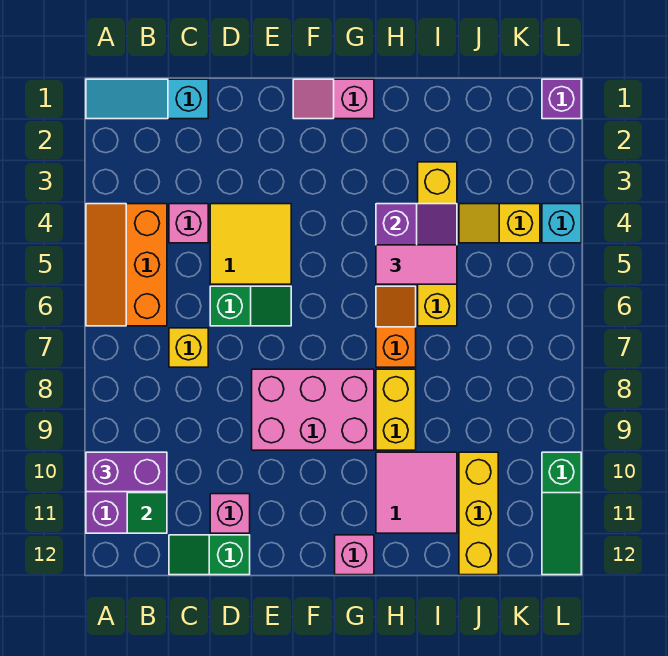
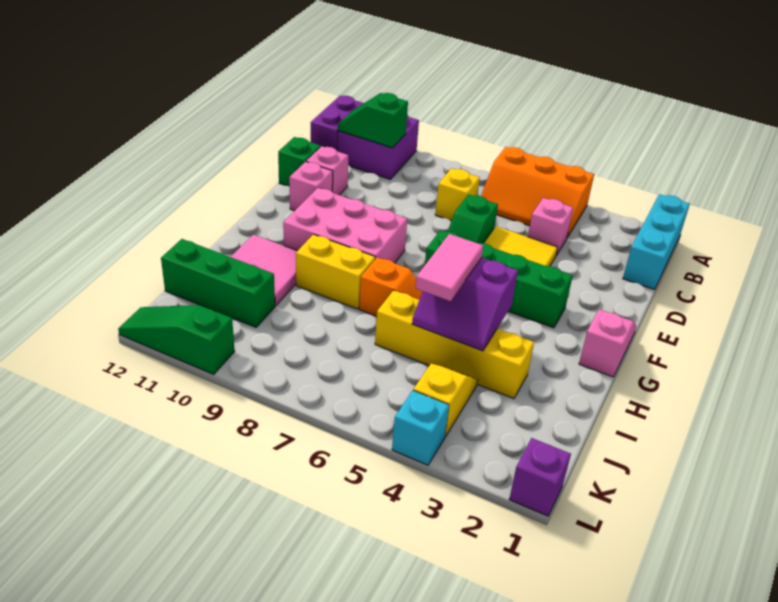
cyan 1x3 slope [86,79,208,119] -> cyan 1x3 brick [623,194,690,289]
orange 2x3 slope [86,204,167,326] -> orange 2x3 slope turned to [481,147,594,237]
purple 1x2 brick [86,452,167,492] -> purple 1x2 brick moved to [311,96,364,151]
pink 2x3 brick [252,369,374,450] -> pink 2x3 brick turned to [283,188,407,263]
none -> green 1x4 brick [425,230,573,328]
pink 1x1 brick [335,535,374,575] -> pink 1x1 brick moved to [289,162,333,211]
yellow 1x3 brick [459,452,498,575] -> green 1x3 brick [161,239,275,327]

